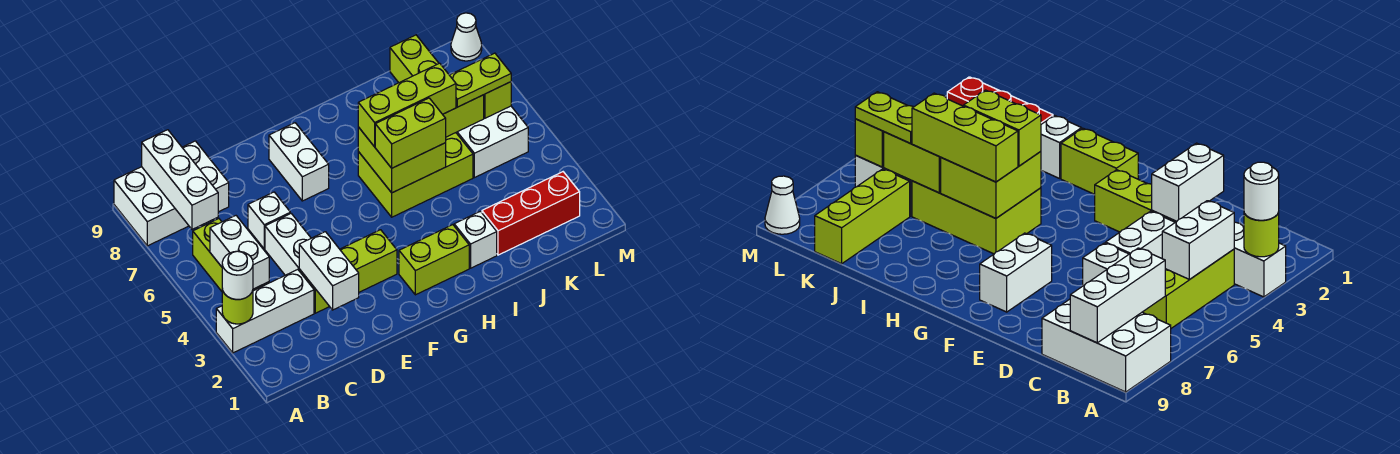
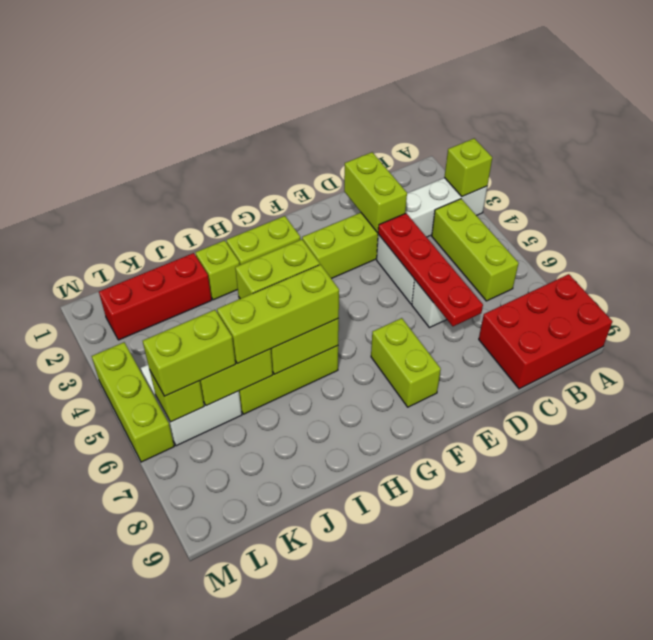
lime 1x1 round brick [222,289,253,324] -> lime 1x1 brick [444,138,492,197]
white 1x1 round brick [222,251,253,300] -> none
white 2x3 brick [114,141,229,246] -> red 2x3 brick [479,274,612,389]
white 1x2 brick [210,216,269,289] -> none
white 1x3 brick [142,130,218,229] -> none
white 1x2 brick [299,232,359,310] -> lime 1x2 brick [344,152,407,233]
none -> red 1x4 plate [378,213,483,326]
white 1x2 brick [269,123,329,201] -> lime 1x2 brick [371,318,441,407]
white 1x1 brick [454,211,497,268] -> lime 1x1 brick [195,240,240,300]
lime 1x2 plate [450,53,511,107] -> lime 1x2 brick [143,310,236,396]
lime 1x3 brick [390,35,439,83] -> lime 1x3 brick moved to [92,342,174,462]
white 1x1 cone [451,13,482,61] -> none

